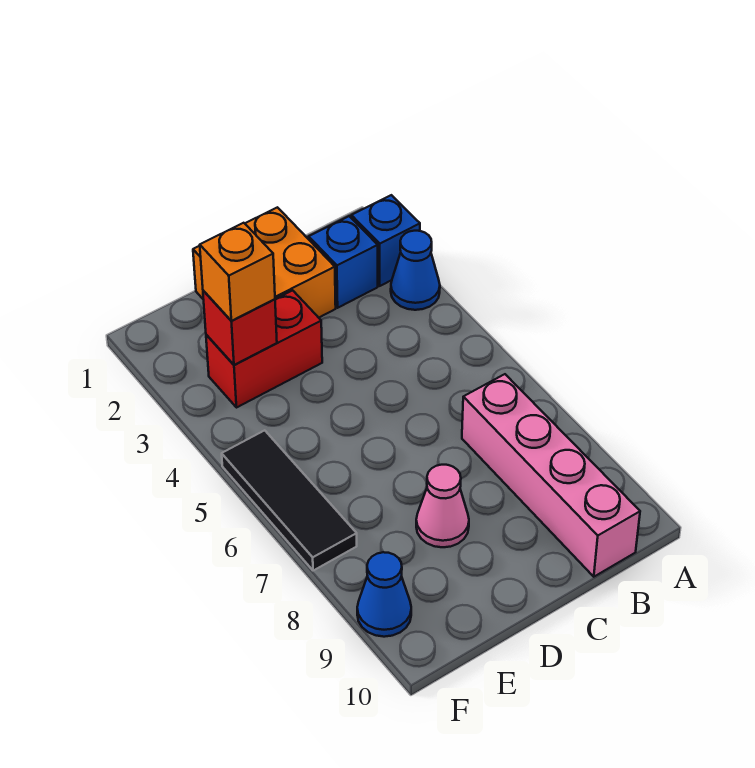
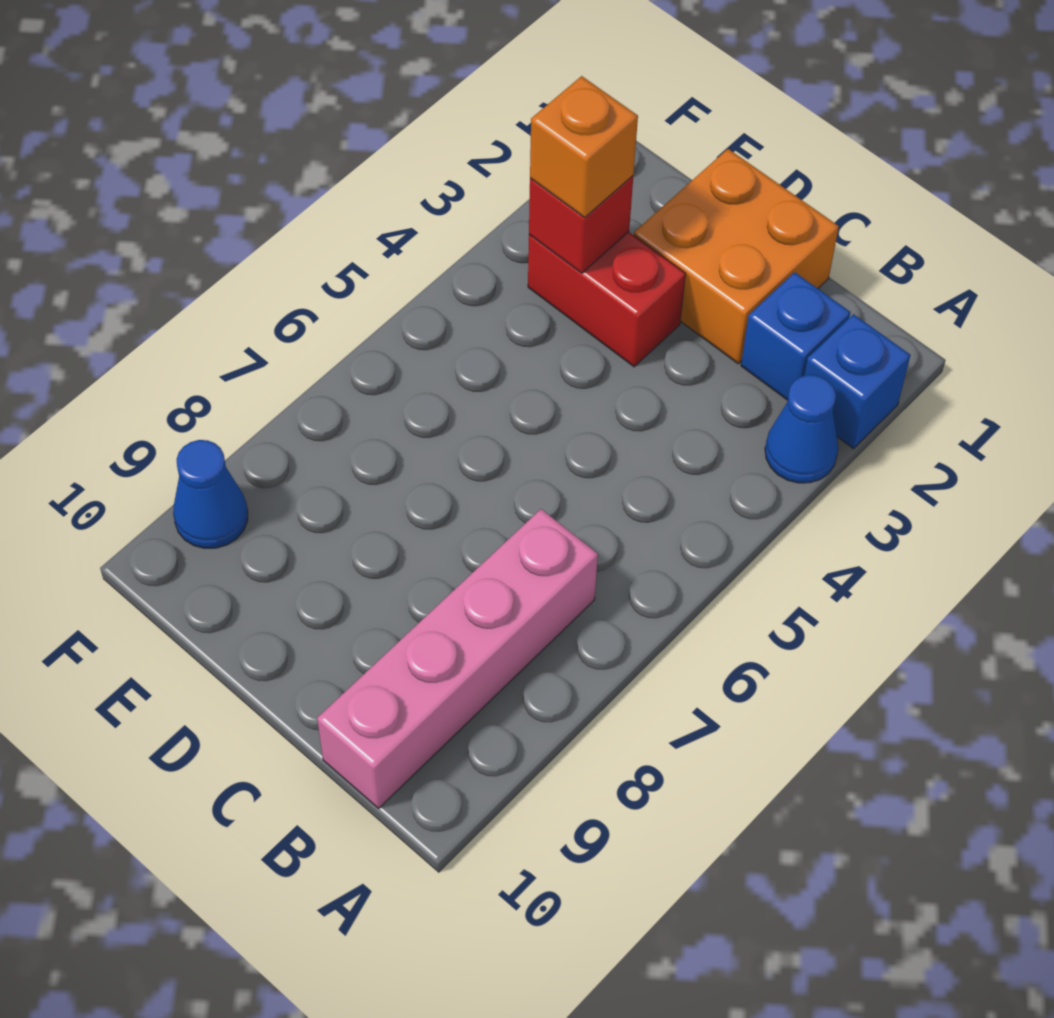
pink 1x1 cone [416,465,469,547] -> none
black 1x3 tile [222,430,357,571] -> none

